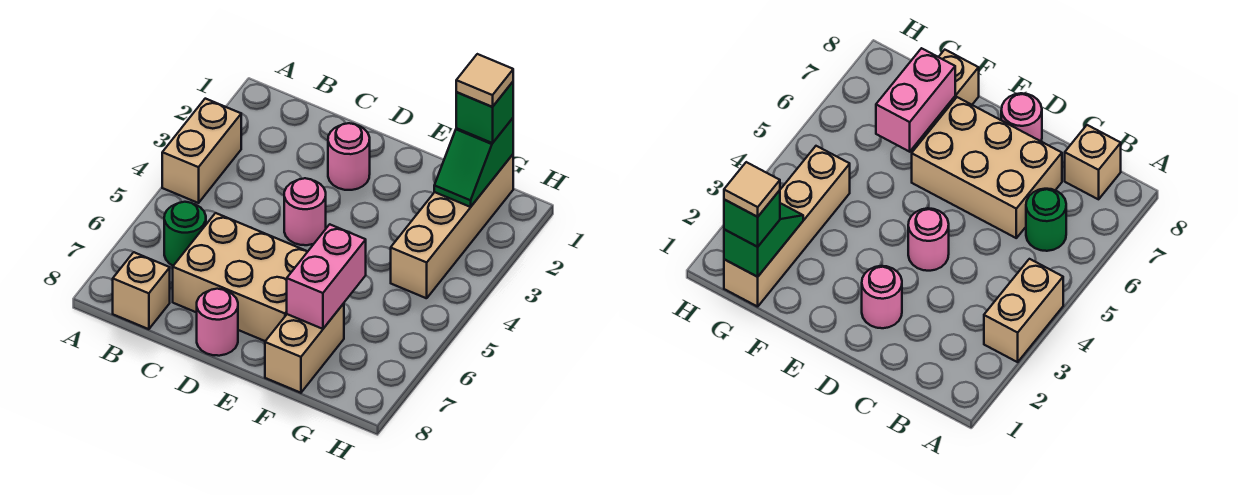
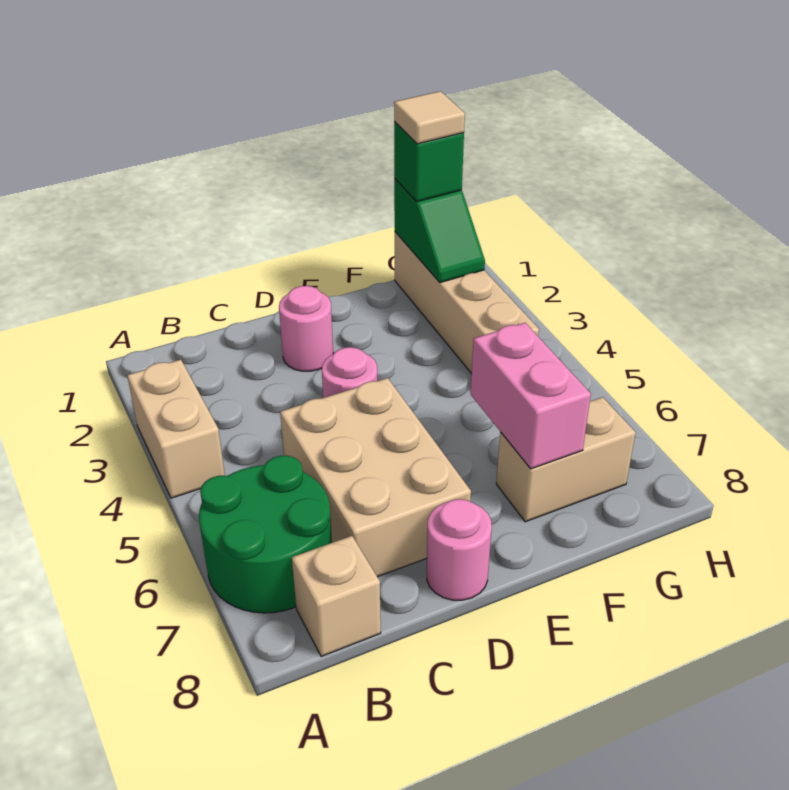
green 1x1 round brick [164,202,206,266] -> green 2x2 round brick [199,456,332,613]
tan 2x3 brick [173,213,308,341] -> tan 2x3 brick turned to [280,378,471,577]
tan 1x2 brick [265,303,344,393] -> tan 1x2 brick turned to [496,397,636,522]

